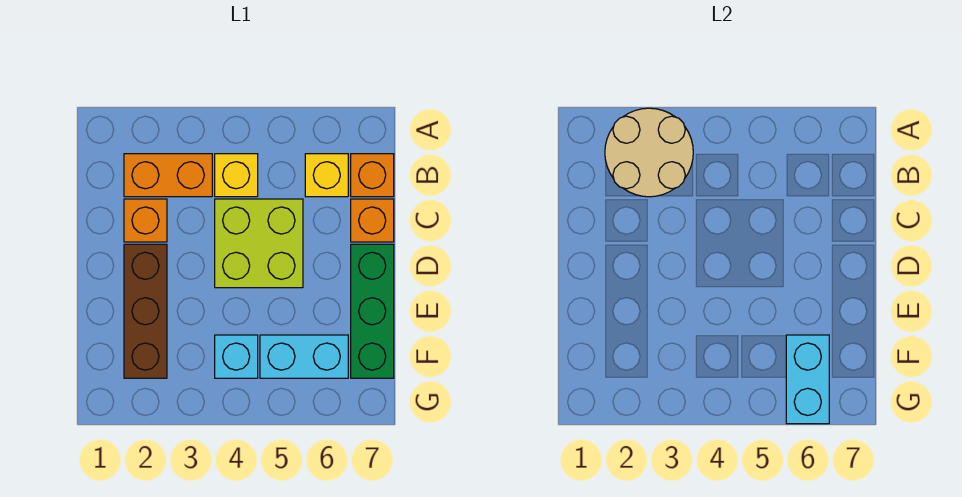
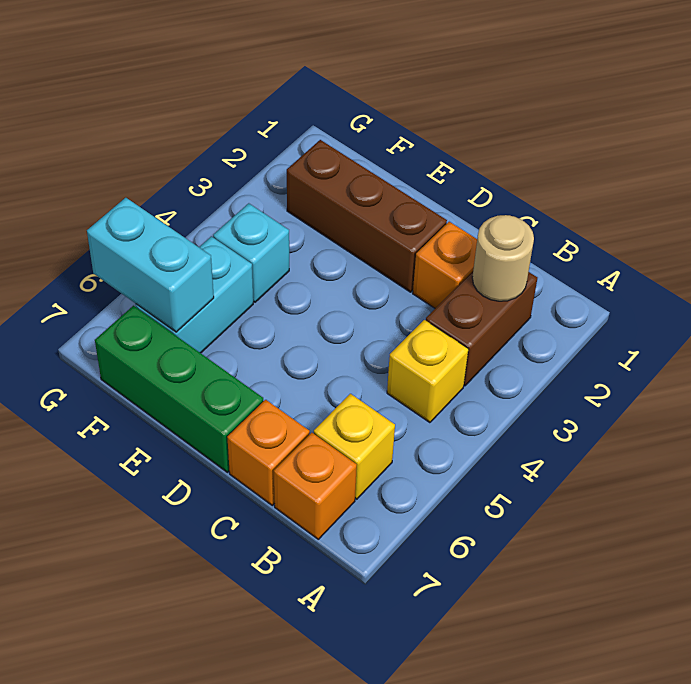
tan 2x2 round brick [605,108,693,197] -> tan 1x1 round brick [472,215,534,301]
orange 1x2 brick [124,154,212,197] -> brown 1x2 brick [426,271,537,386]
lime 2x2 brick [215,199,303,288] -> none

